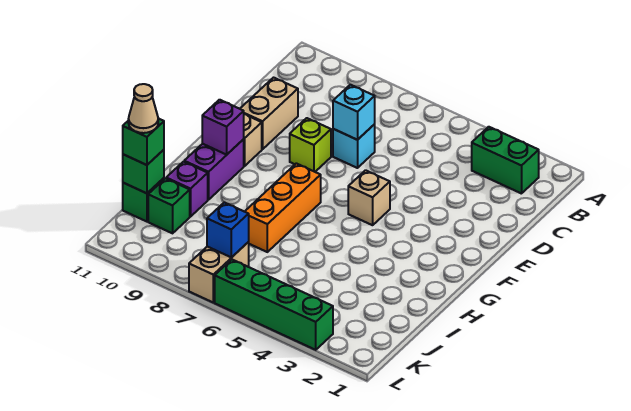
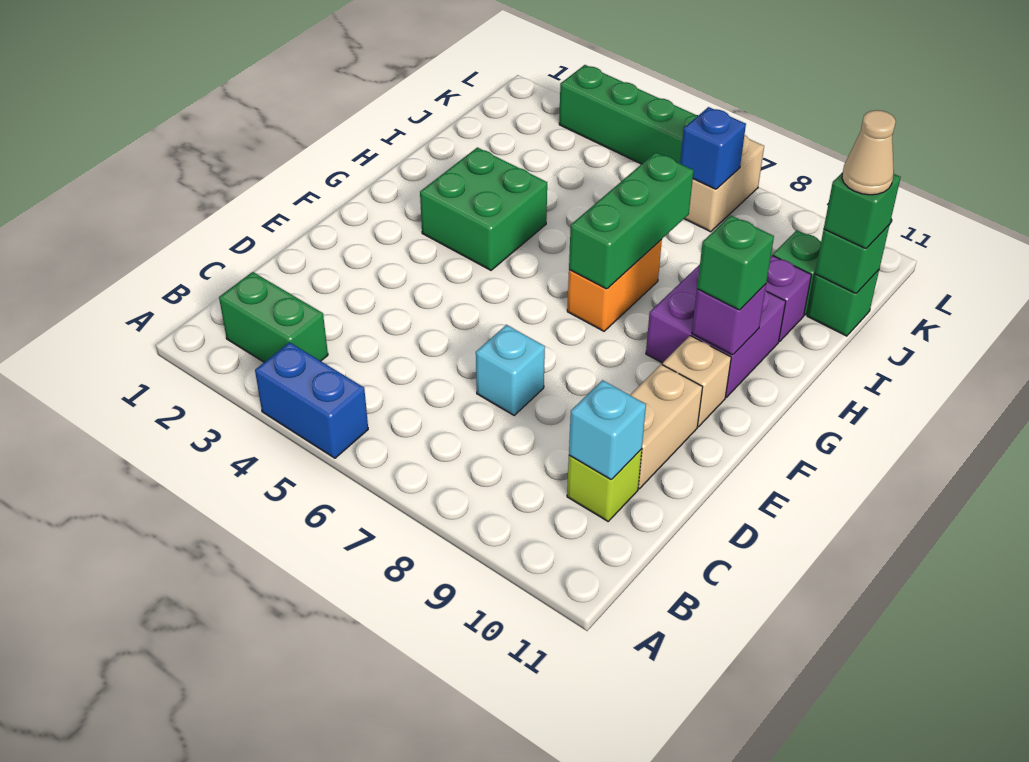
none -> blue 1x2 brick [255,342,368,458]
cyan 1x1 brick [333,85,375,140] -> cyan 1x1 brick moved to [569,380,646,479]
lime 1x1 brick [290,118,331,172] -> lime 1x1 brick moved to [567,449,642,521]
tan 1x1 brick [348,170,390,225] -> none
none -> green 2x2 brick [420,147,547,270]
orange 1x3 brick [245,163,321,252] -> orange 1x2 brick [567,239,662,331]
none -> green 1x3 brick [569,152,694,289]
purple 1x2 brick [184,139,244,200] -> purple 2x2 brick [646,265,786,397]
none -> green 1x1 brick [697,215,774,310]

